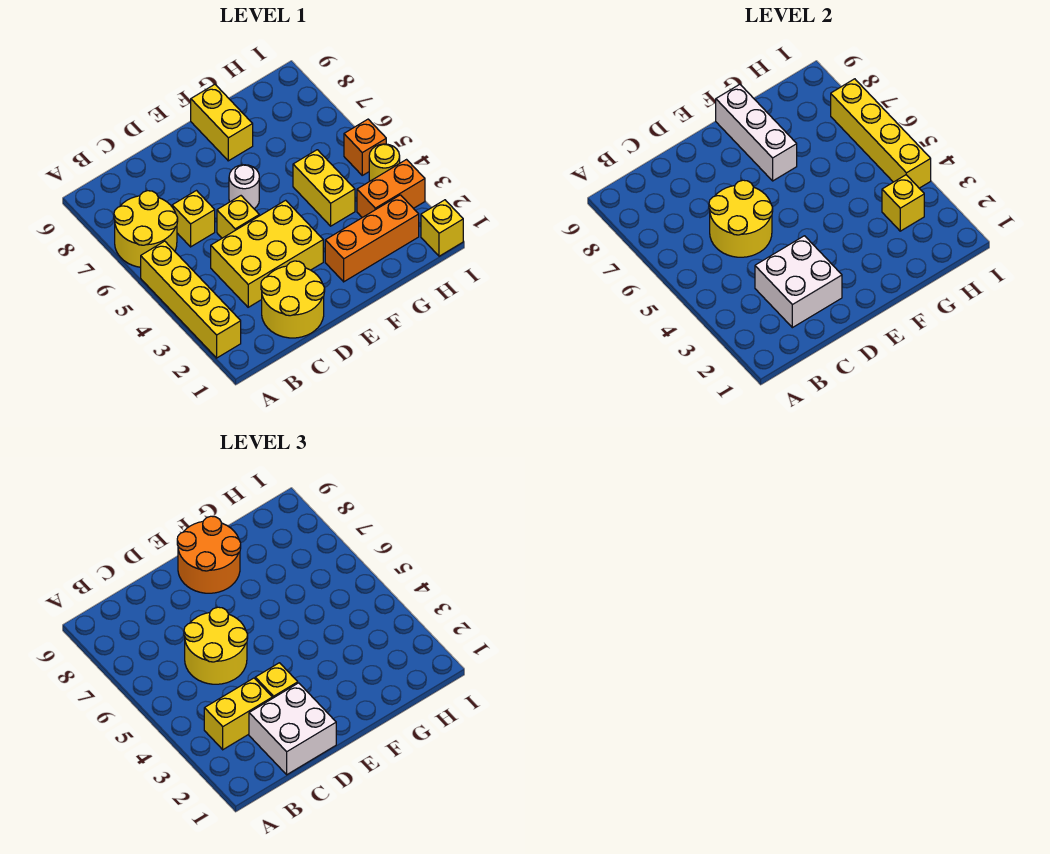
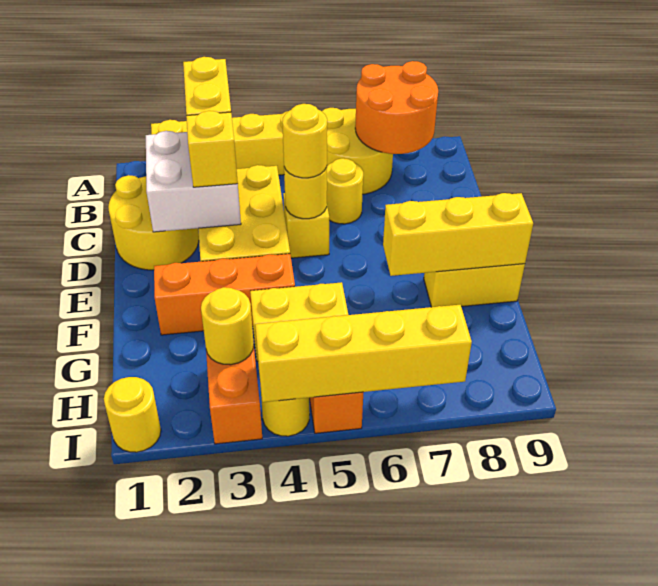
white 2x2 brick [249,683,336,775] -> none
yellow 2x2 round brick [709,180,773,257] -> yellow 1x1 round brick [284,167,327,219]
yellow 2x2 round brick [184,607,248,684] -> yellow 1x1 round brick [282,104,327,178]
yellow 1x1 brick [172,191,215,247] -> yellow 1x1 round brick [327,158,363,224]
white 1x1 round brick [229,165,259,209] -> none
orange 2x2 round brick [177,516,241,593] -> orange 2x2 round brick moved to [355,61,438,154]
orange 1x3 brick [325,195,419,282] -> orange 1x3 brick turned to [154,254,295,335]
white 1x3 brick [716,84,797,181] -> yellow 1x3 brick [383,193,533,276]
yellow 1x1 brick [882,175,924,231] -> yellow 1x1 round brick [201,287,254,365]
yellow 1x1 brick [421,200,463,256] -> yellow 1x1 round brick [104,377,161,452]

